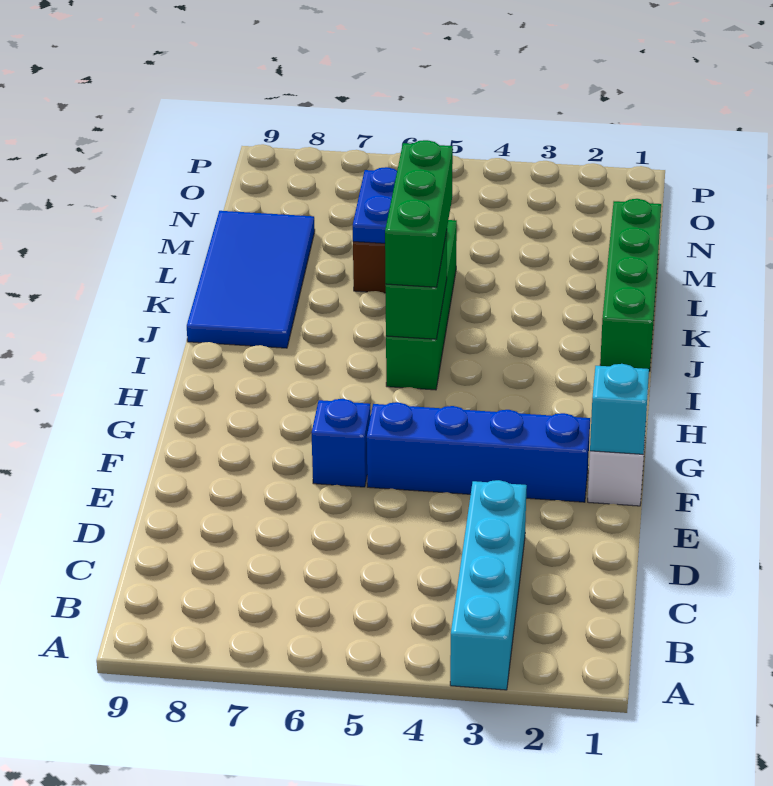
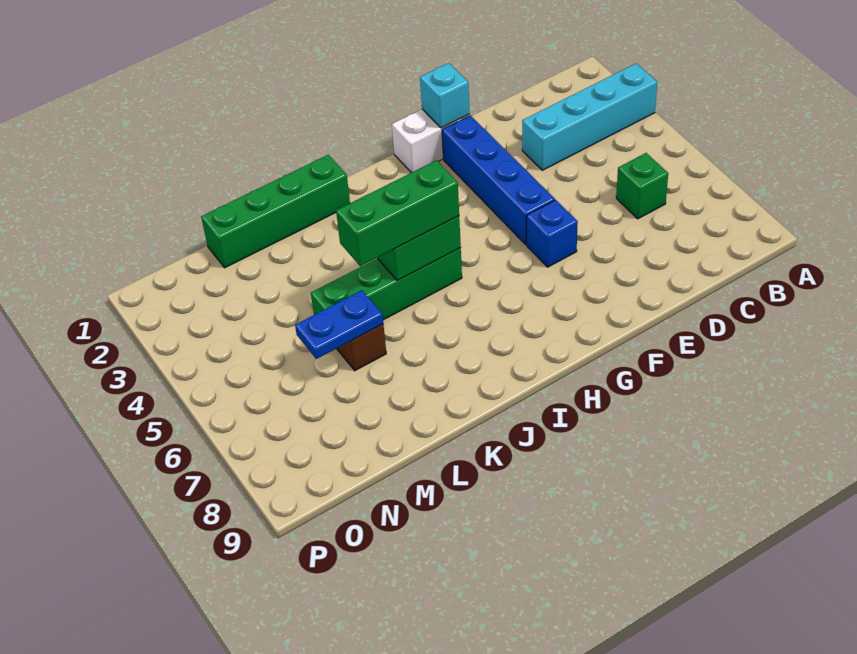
none -> green 1x1 brick [616,153,668,219]
blue 2x4 tile [187,211,315,348] -> none

